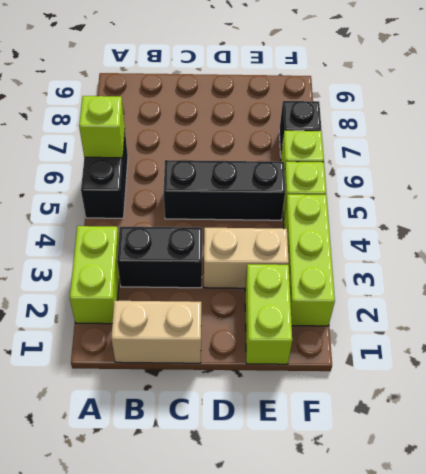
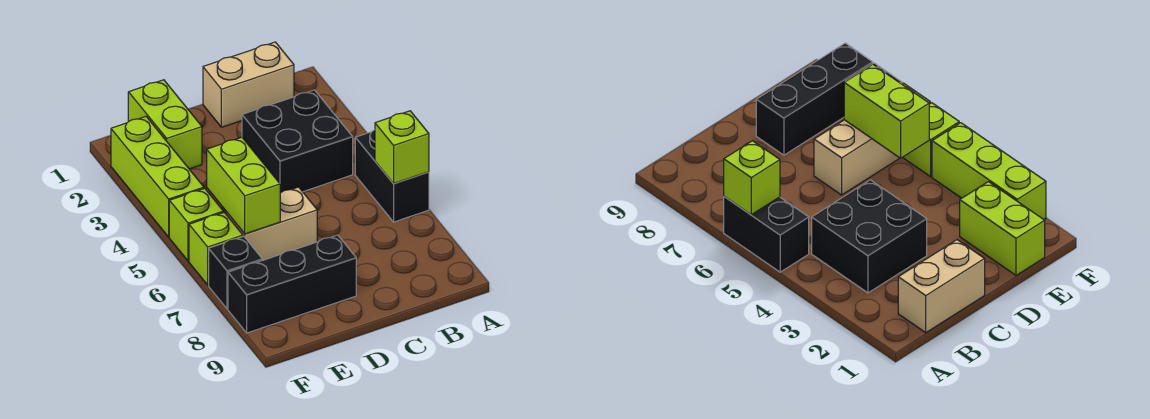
lime 1x2 brick [70,226,119,324] -> lime 1x2 brick moved to [207,137,280,234]
black 1x2 brick [117,227,202,288] -> black 2x2 brick [242,90,353,193]
black 1x3 brick [164,160,285,220] -> black 1x3 brick moved to [228,235,356,333]
tan 1x2 brick [204,228,289,288] -> tan 1x2 brick moved to [226,187,317,260]

